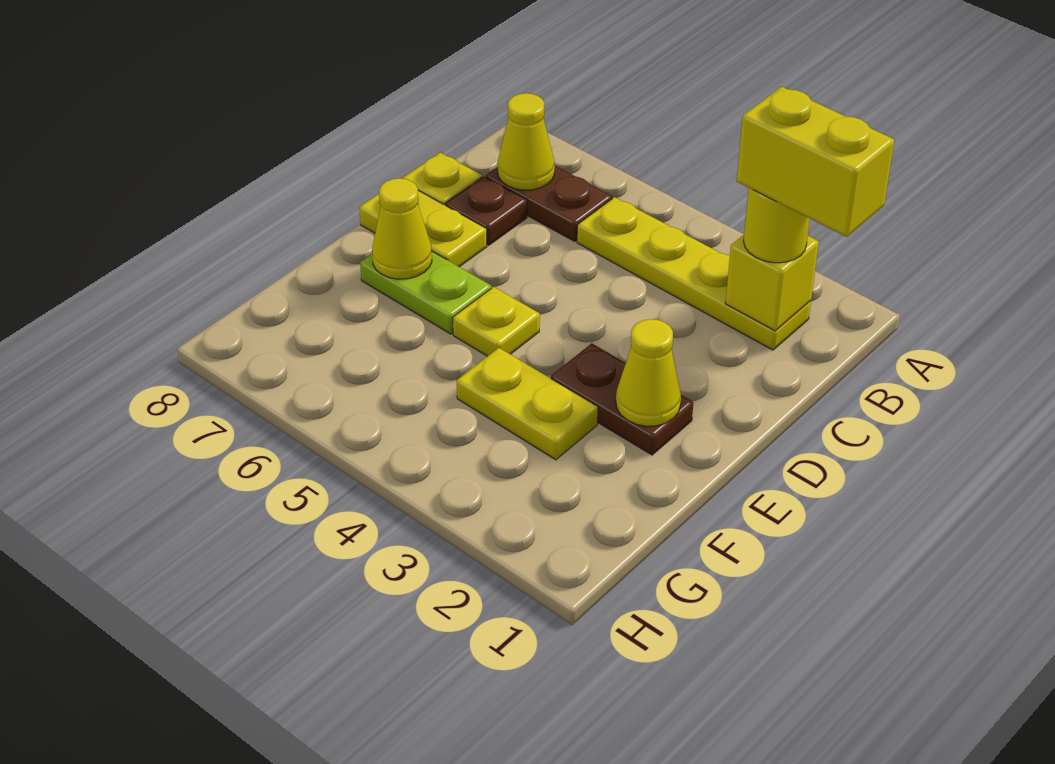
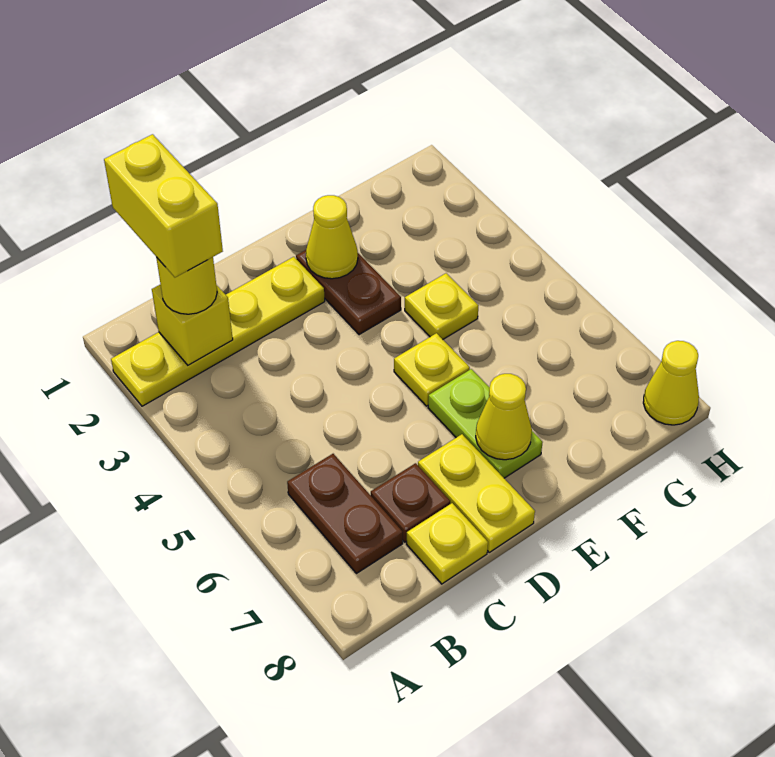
yellow 1x4 plate [577,197,811,350] -> yellow 1x4 plate turned to [111,257,325,406]
yellow 1x1 cone [498,93,555,190] -> yellow 1x1 cone moved to [643,341,699,425]
yellow 1x2 plate [457,348,598,460] -> yellow 1x1 plate [405,273,478,339]

